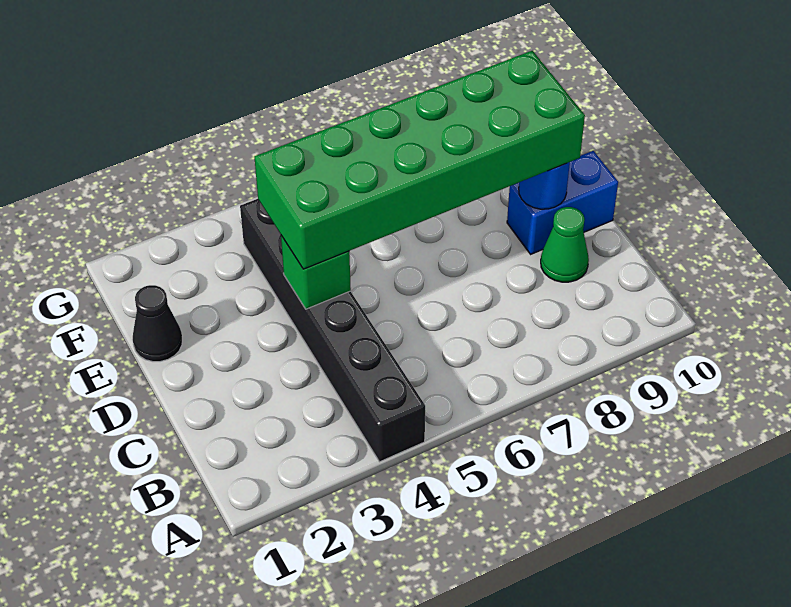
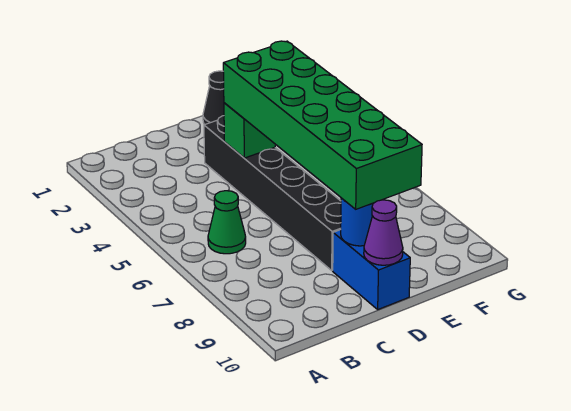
black 1x6 brick [240,199,425,462] -> black 1x6 brick turned to [204,116,341,270]
green 1x1 cone [541,207,589,282] -> green 1x1 cone moved to [208,191,246,254]
none -> purple 1x1 cone [364,200,403,265]

